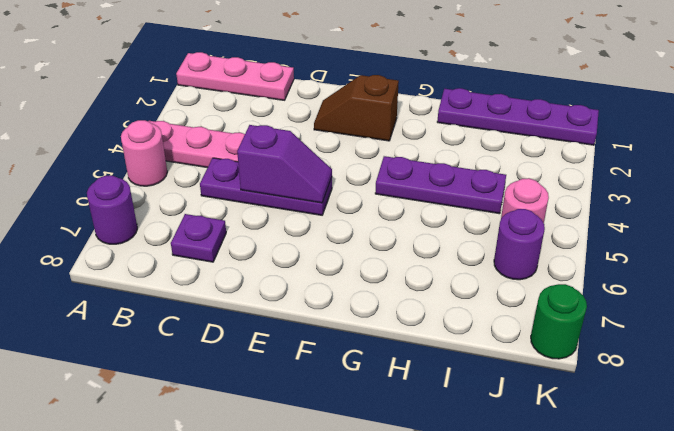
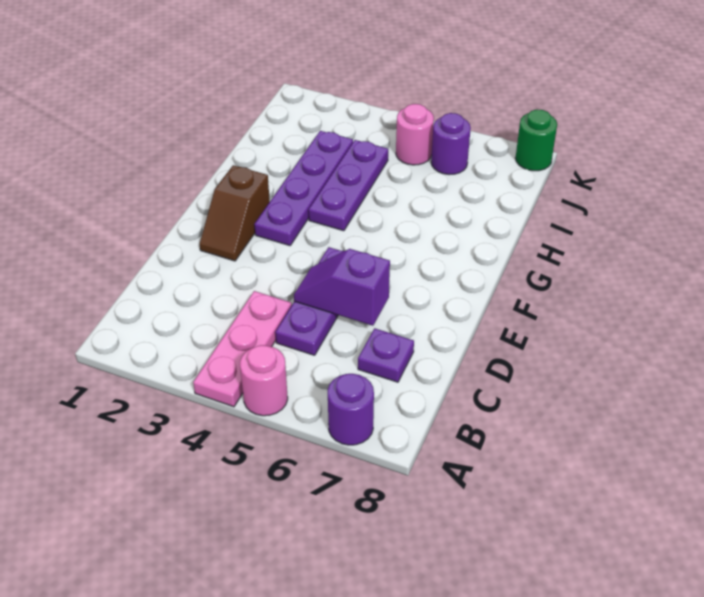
pink 1x3 plate [176,52,294,100] -> none
purple 1x2 slope [237,125,332,203] -> purple 1x2 slope turned to [294,249,390,326]
purple 1x4 plate [437,88,599,145] -> purple 1x4 plate moved to [254,131,353,246]

